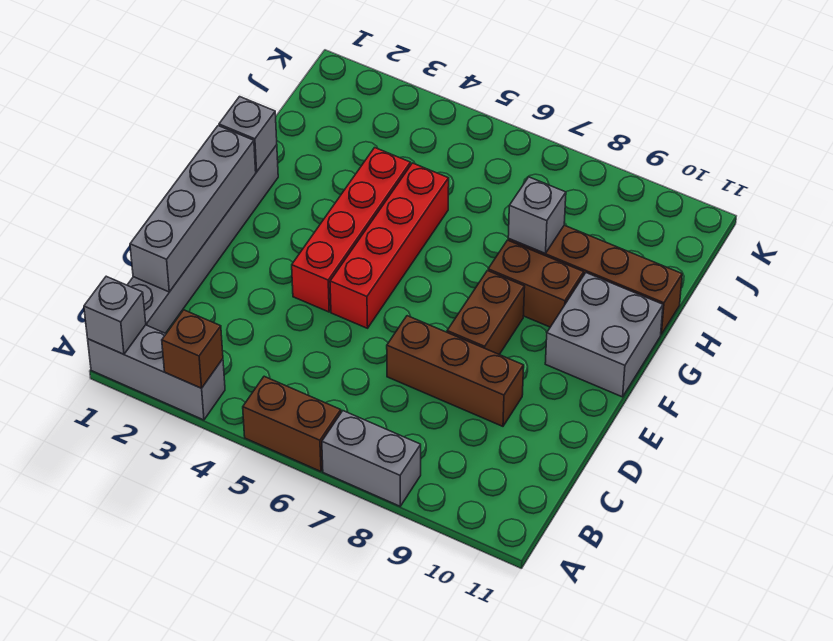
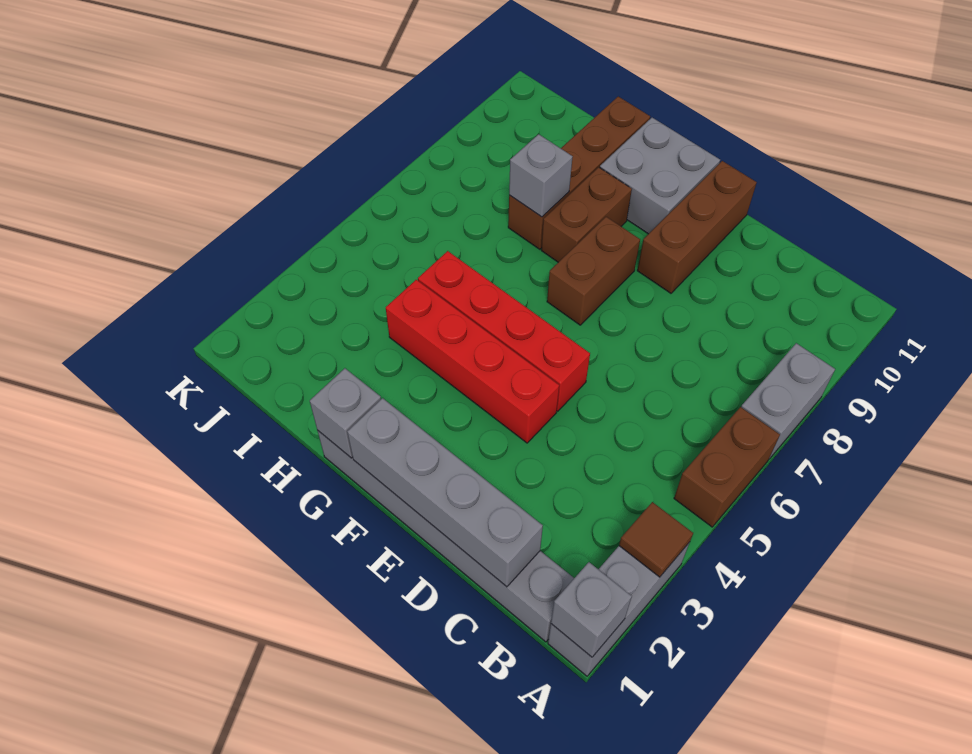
brown 1x1 brick [162,310,223,388] -> brown 1x1 tile [619,502,693,577]
brown 1x3 brick [387,316,524,426] -> brown 1x3 brick moved to [637,161,757,293]
brown 1x2 brick [447,271,525,355] -> brown 1x2 brick turned to [547,217,640,325]

